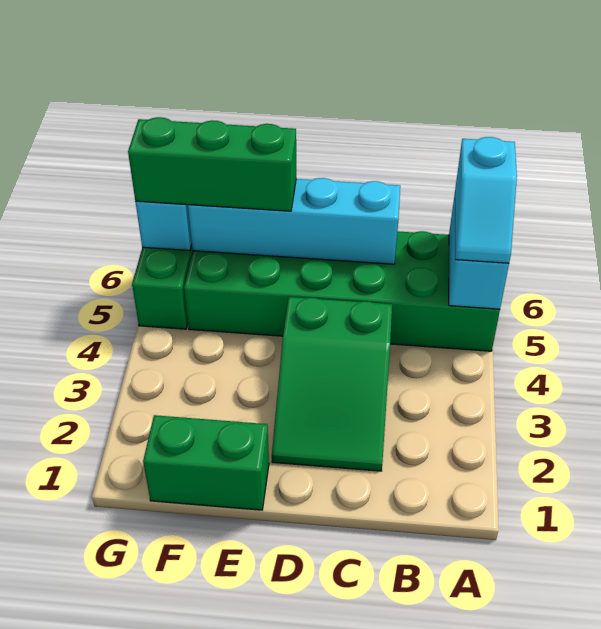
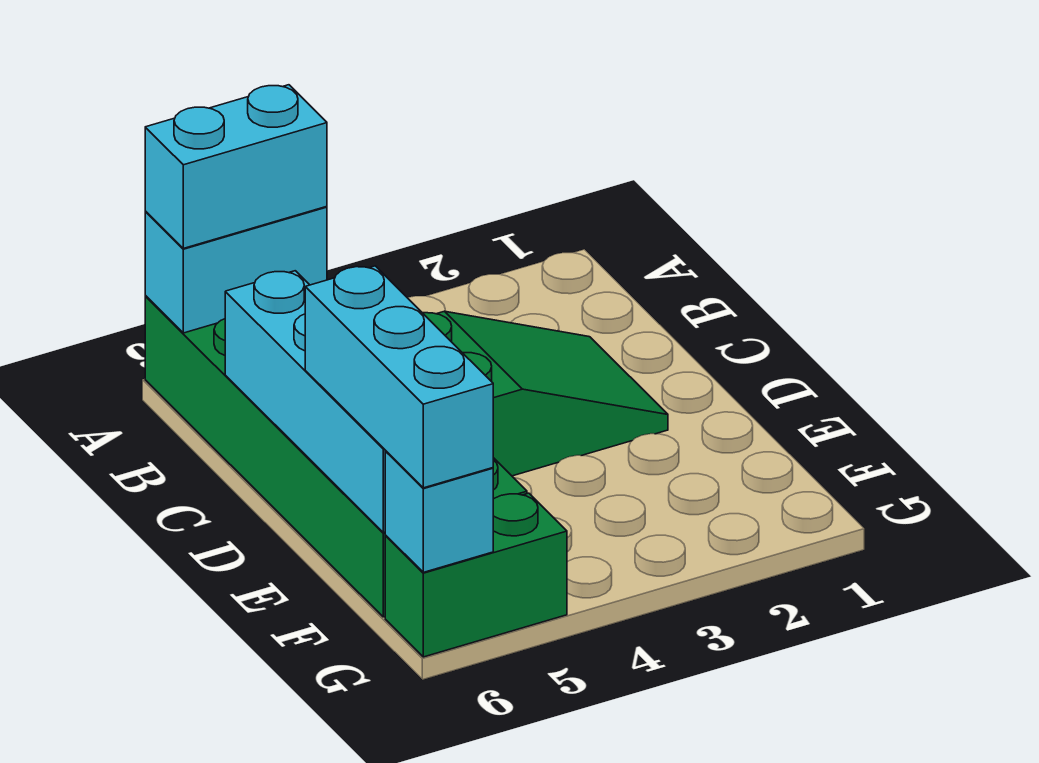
cyan 1x2 slope [455,137,517,263] -> cyan 1x2 brick [145,85,327,248]
green 1x2 brick [143,415,269,510] -> none
green 1x3 brick [128,117,296,211] -> cyan 1x3 brick [305,266,493,488]

